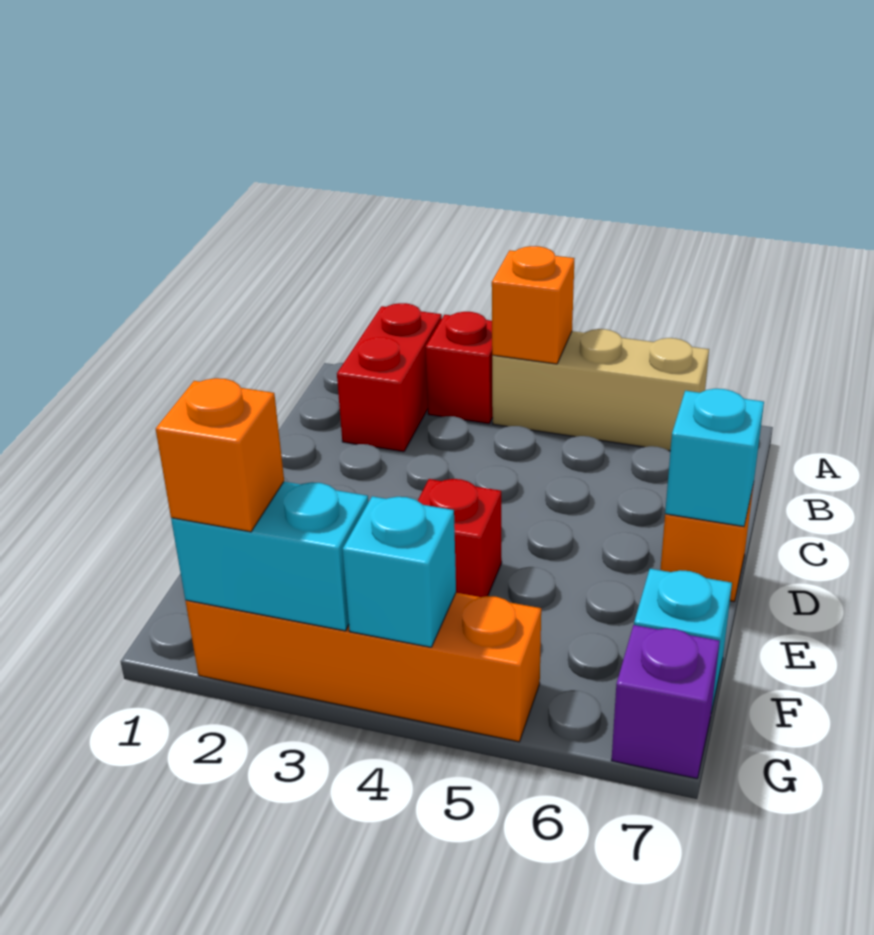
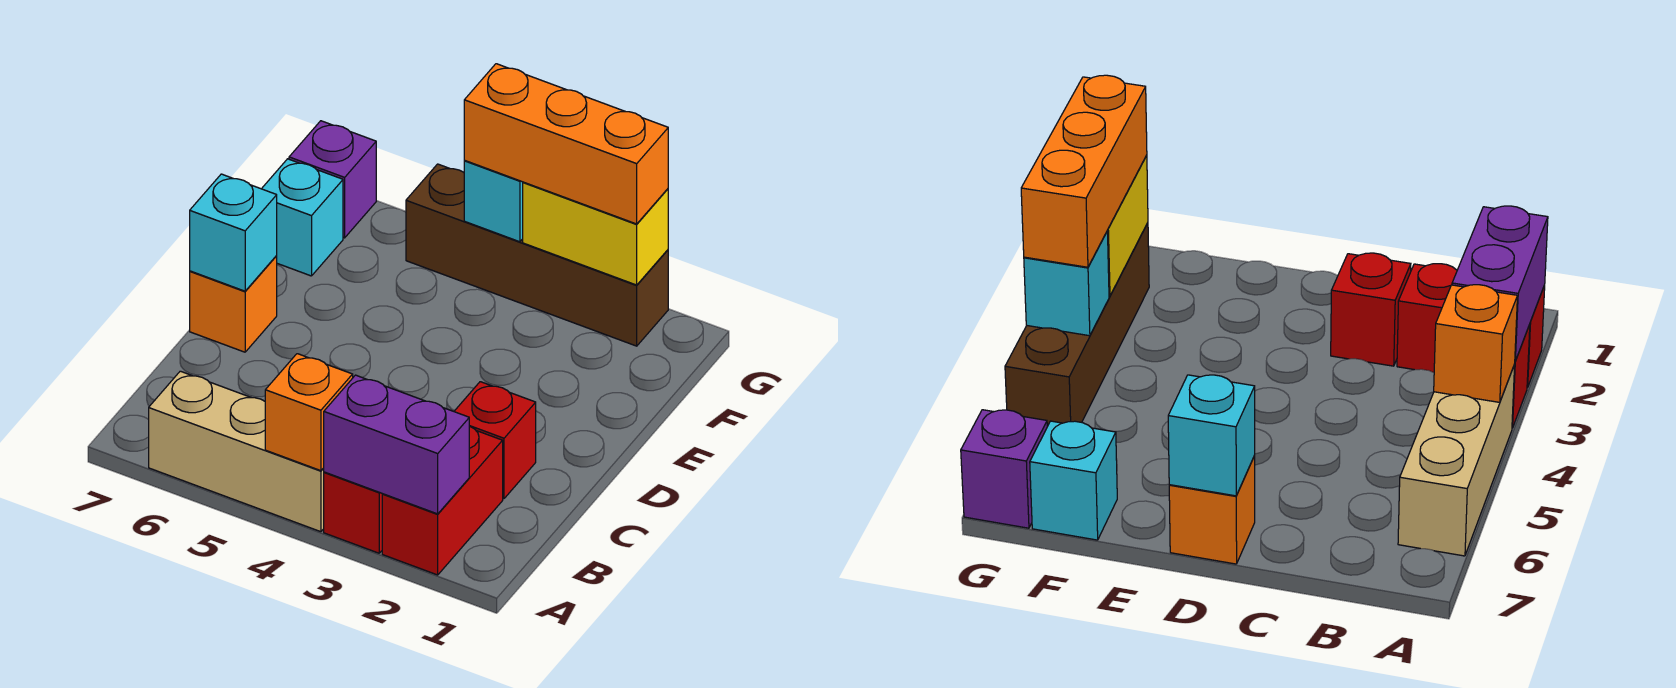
none -> purple 1x2 brick [323,375,469,514]
red 1x1 brick [418,479,502,597] -> red 1x1 brick moved to [454,382,536,499]
orange 1x4 brick [186,593,541,742] -> brown 1x4 brick [406,164,668,346]
cyan 1x2 brick [171,482,368,631] -> yellow 1x2 brick [523,182,668,285]
orange 1x1 brick [156,378,284,532] -> orange 1x3 brick [464,64,668,224]

